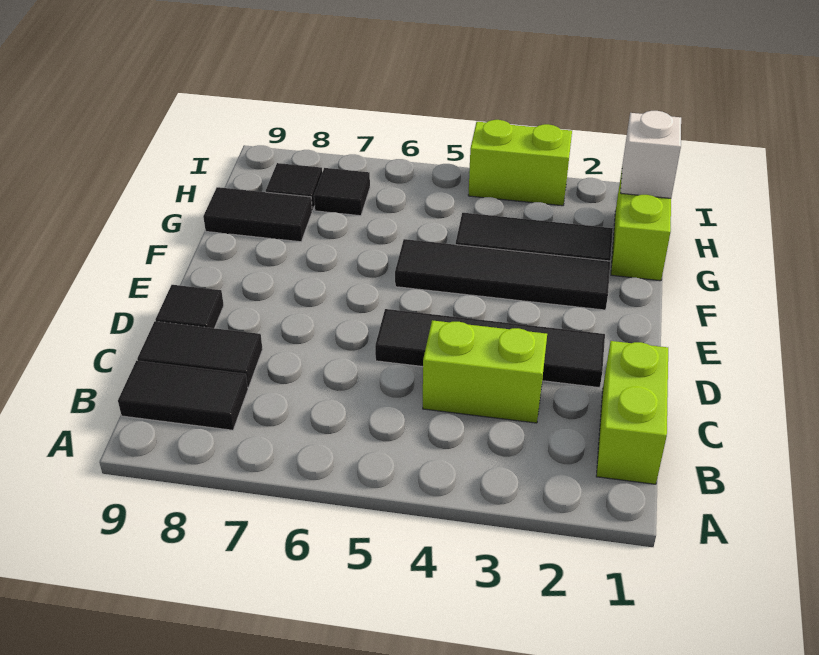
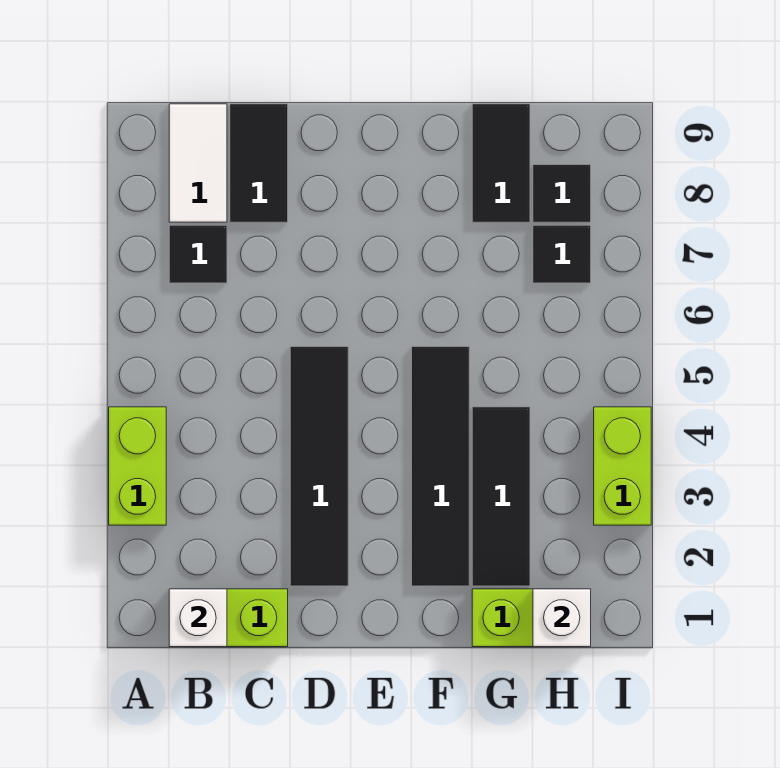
none -> white 1x1 brick [169,589,227,647]
black 1x2 tile [118,361,248,430] -> white 1x2 tile [169,104,227,222]
lime 1x2 brick [423,320,547,423] -> lime 1x2 brick moved to [109,407,166,525]
black 1x1 tile [155,285,224,328] -> black 1x1 tile moved to [169,225,227,283]

